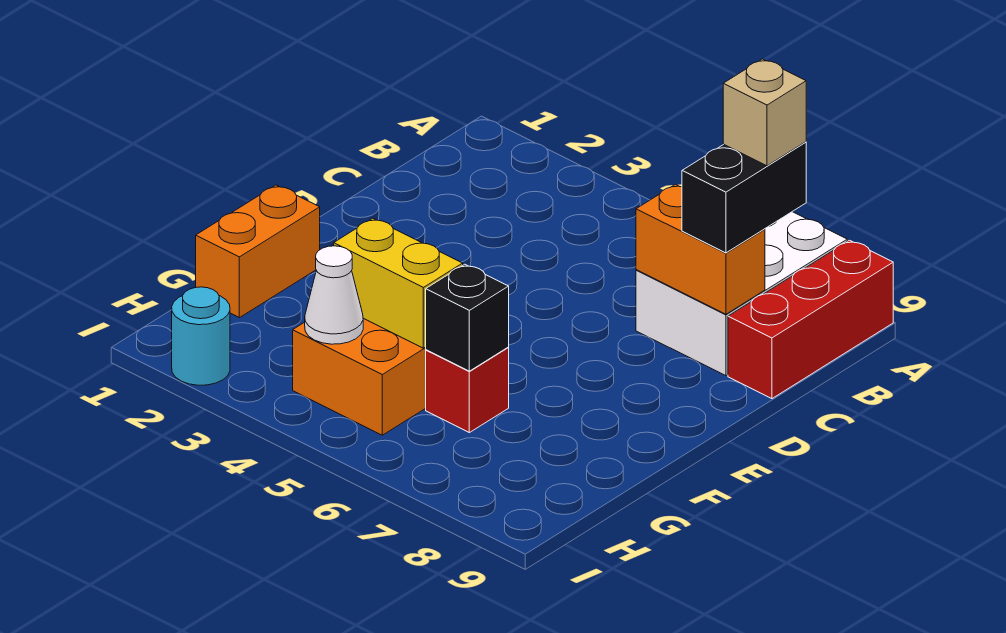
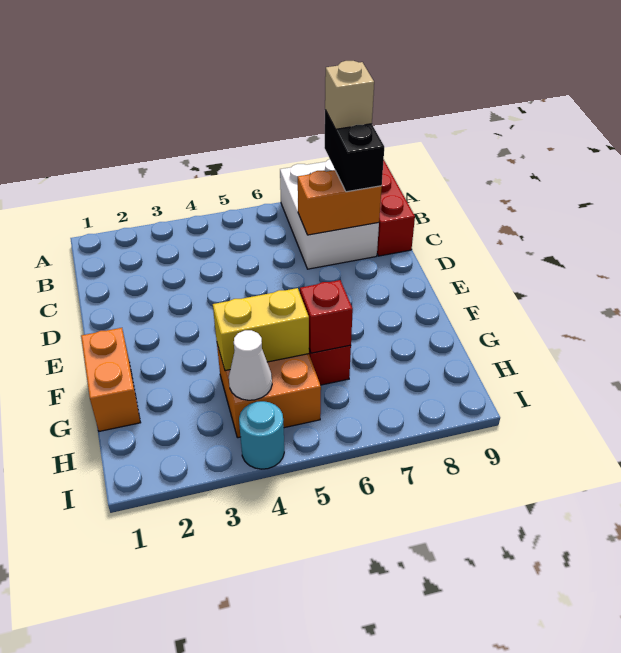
black 1x1 brick [426,264,509,371] -> red 1x1 brick [300,280,353,353]
cyan 1x1 round brick [172,287,230,385] -> cyan 1x1 round brick moved to [239,401,284,469]

